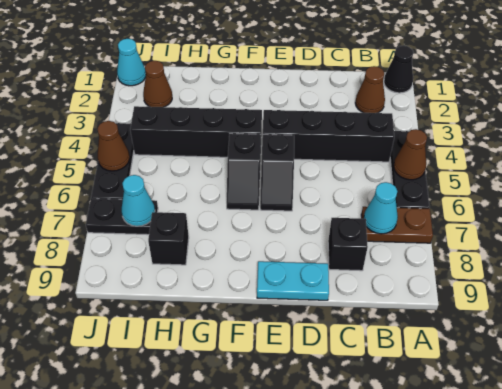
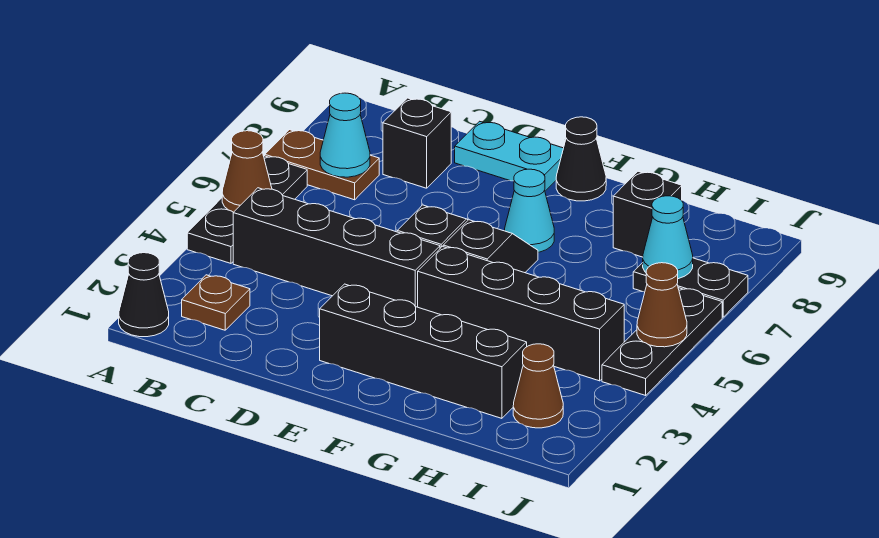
brown 1x1 cone [355,66,385,113] -> brown 1x1 plate [182,275,250,330]
none -> black 1x4 brick [320,284,527,418]
none -> black 1x1 cone [556,117,606,201]
cyan 1x1 cone [117,39,146,86] -> cyan 1x1 cone moved to [505,169,554,252]

